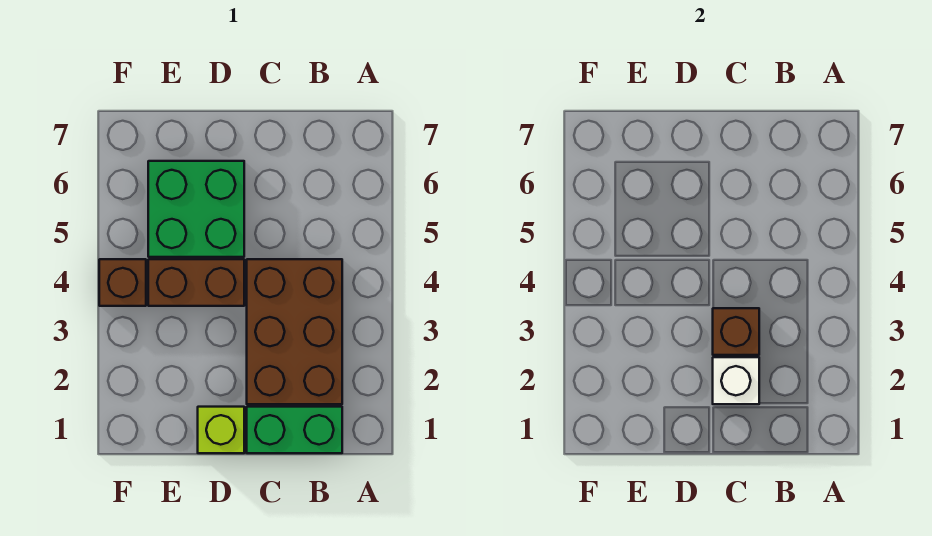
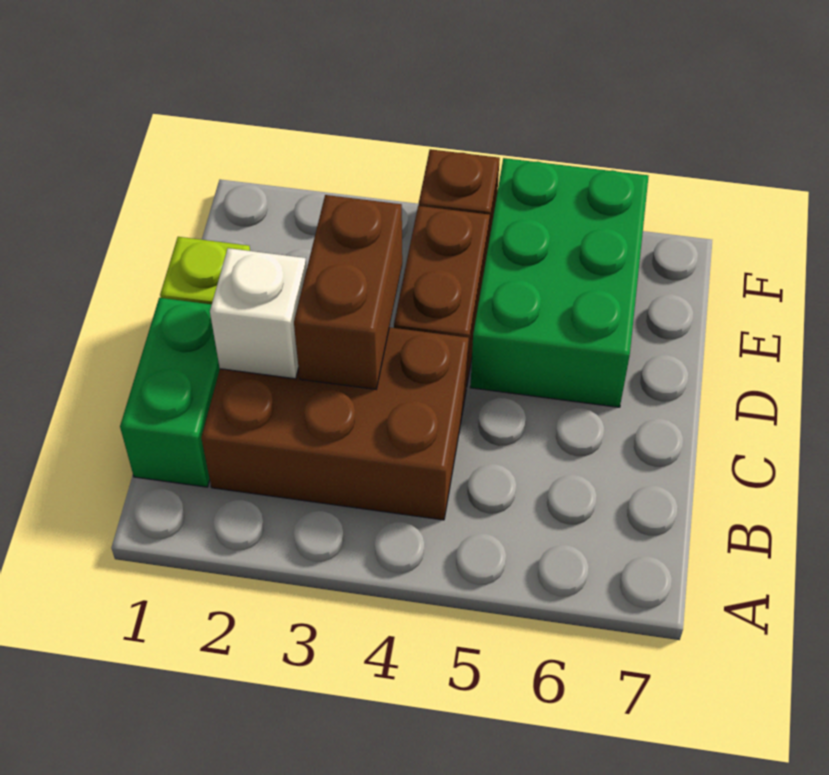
brown 1x1 brick [713,308,759,355] -> brown 1x2 brick [294,195,402,389]
green 2x2 brick [148,161,244,257] -> green 2x3 brick [470,158,649,407]

